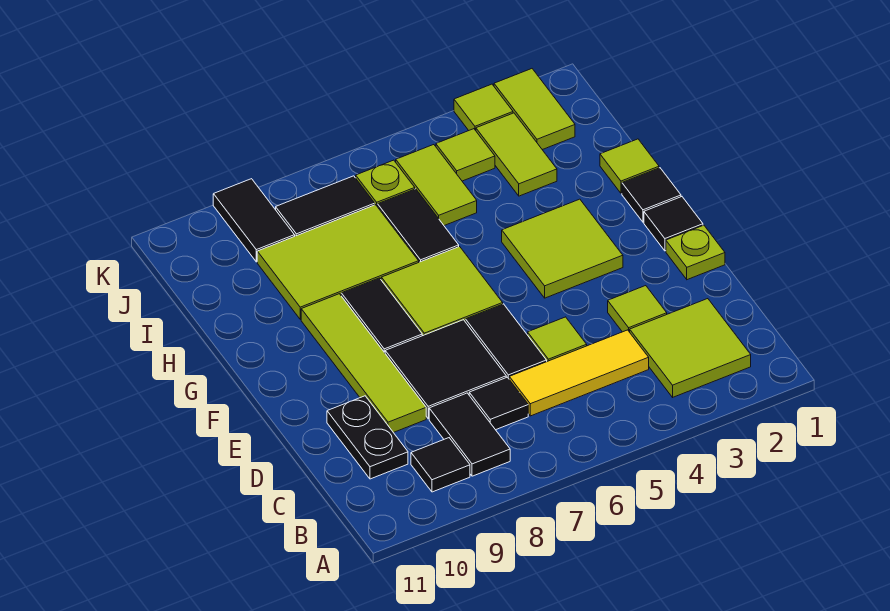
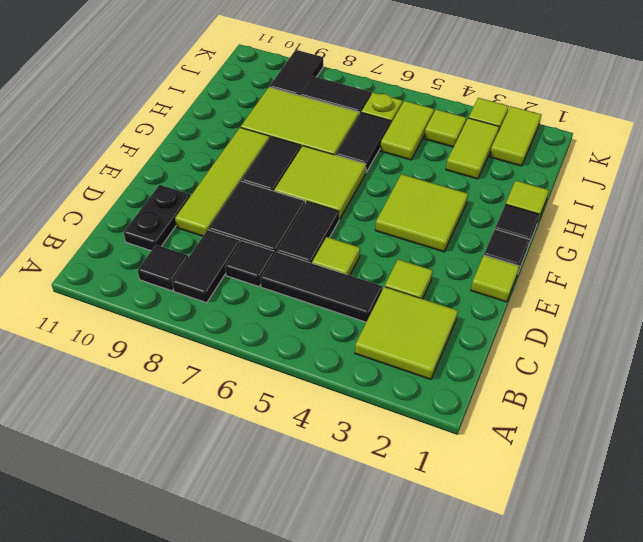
yellow 1x3 tile [509,330,649,416] -> black 1x3 tile [260,252,382,322]
lime 1x1 plate [666,225,725,280] -> lime 1x1 tile [471,255,519,302]

